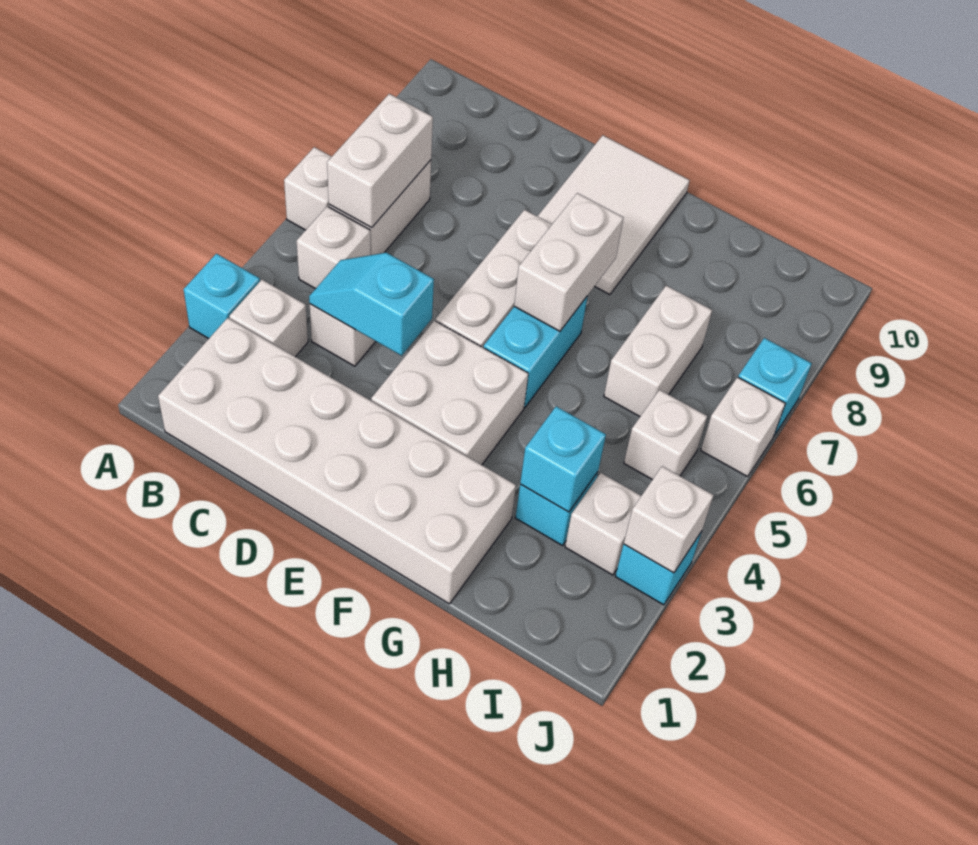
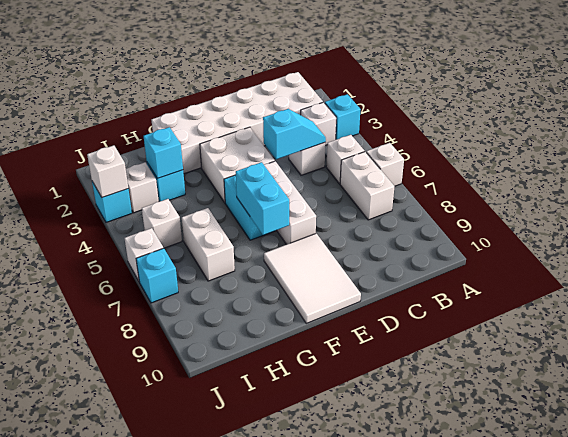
white 1x2 brick [327,94,433,227] -> none
white 1x2 brick [514,193,624,331] -> cyan 1x2 brick [236,162,289,235]

